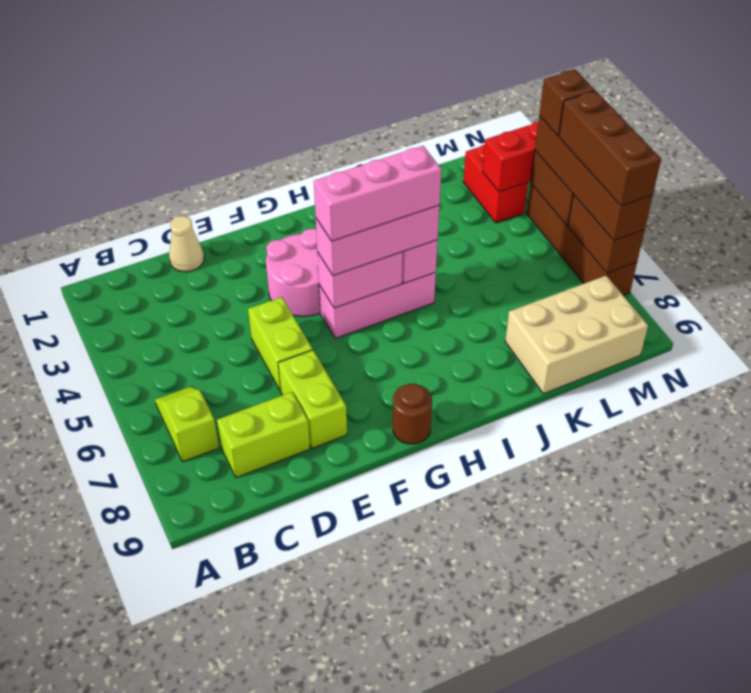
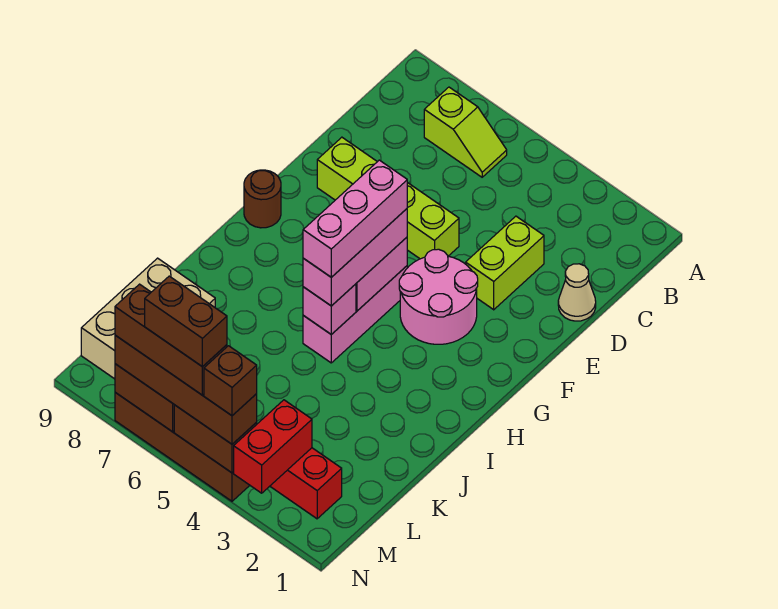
lime 1x2 brick [217,392,310,478] -> lime 1x2 brick moved to [466,216,544,310]
none -> brown 1x2 brick [145,276,227,367]

